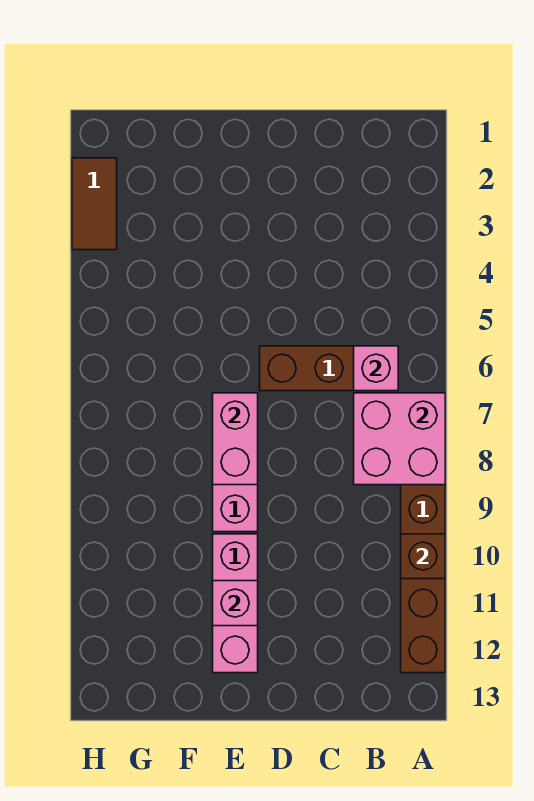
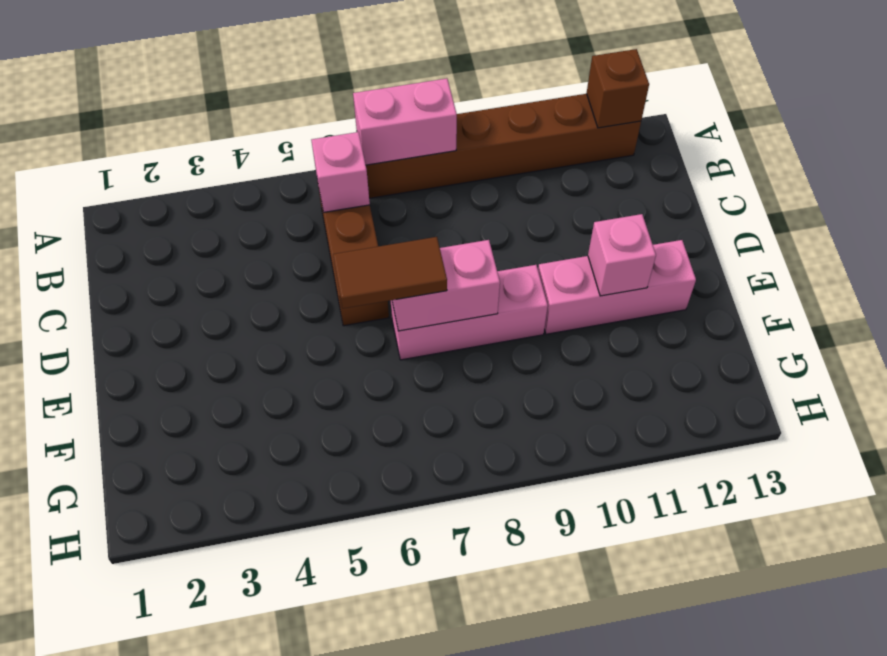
pink 2x2 brick [354,393,445,485] -> pink 1x2 brick [353,78,457,165]
brown 1x1 brick [401,534,445,579] -> brown 1x1 brick moved to [587,49,649,128]
brown 1x2 tile [72,158,117,250] -> brown 1x2 tile moved to [333,237,447,308]

